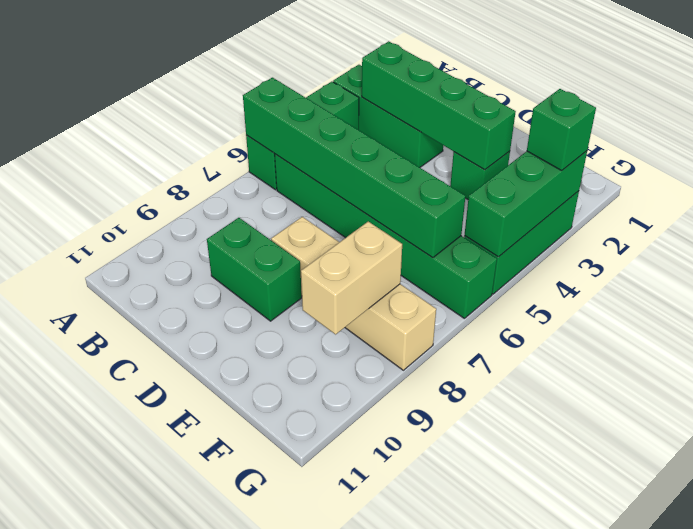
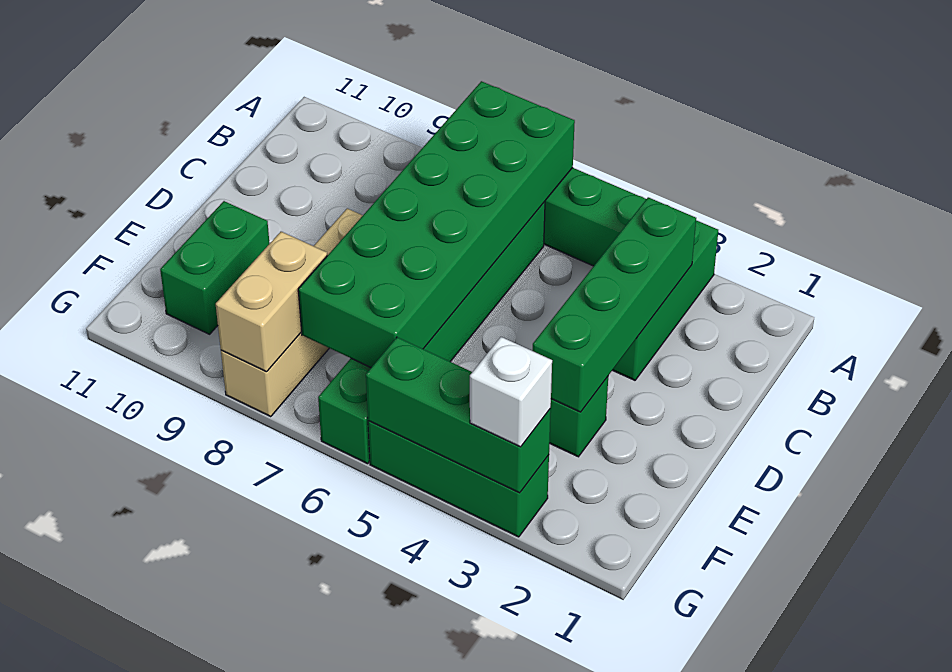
green 1x6 brick [243,78,465,258] -> green 2x6 brick [298,81,575,367]
green 1x2 brick [207,218,302,321] -> green 1x2 brick moved to [160,201,269,334]
tan 1x2 brick [301,221,402,334] -> tan 1x2 brick turned to [216,232,327,372]
green 1x1 brick [527,89,596,170] -> white 1x1 brick [470,337,552,447]

